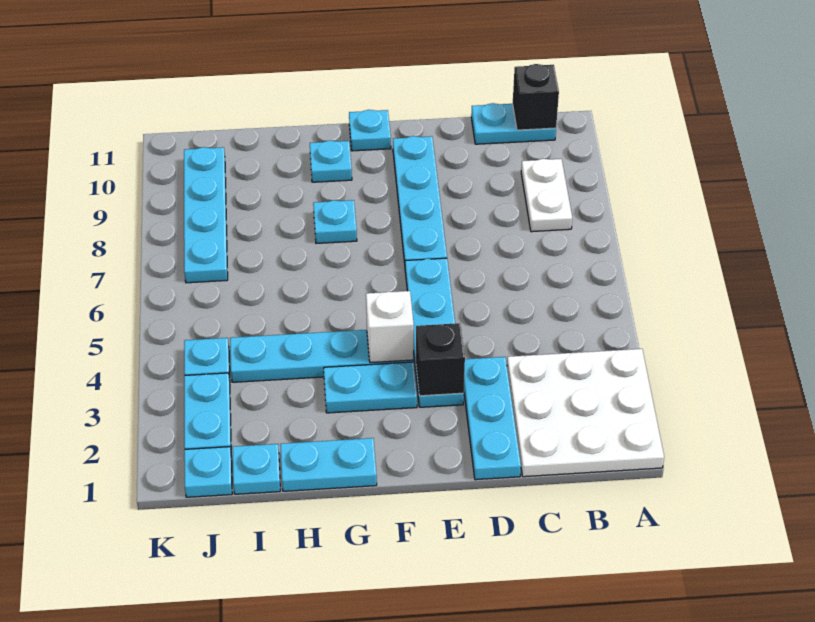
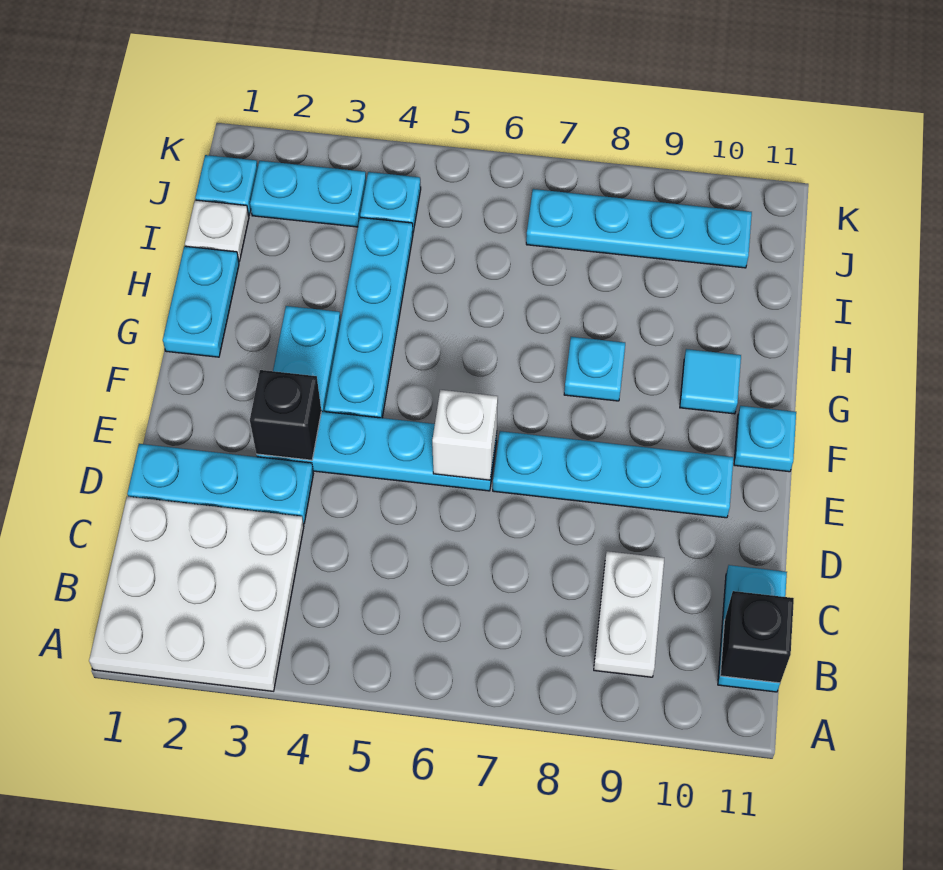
white 1x2 plate [521,159,572,232] -> white 1x2 plate turned to [594,551,664,677]
white 1x1 brick [366,291,414,363] -> white 1x1 brick moved to [432,390,498,480]
cyan 1x1 plate [310,141,352,182] -> cyan 1x1 tile [680,349,741,414]
cyan 1x1 plate [233,444,280,494] -> white 1x1 plate [185,200,249,261]

